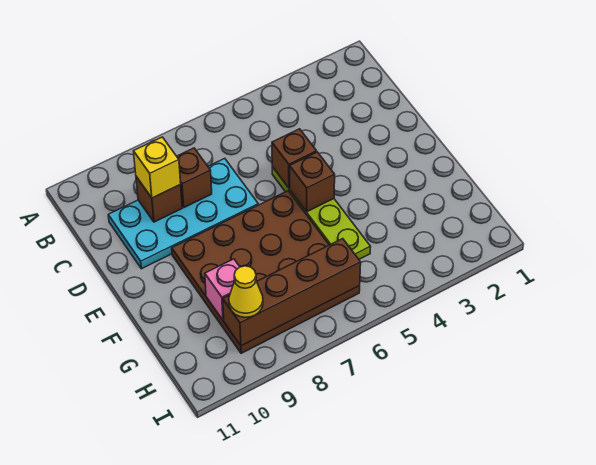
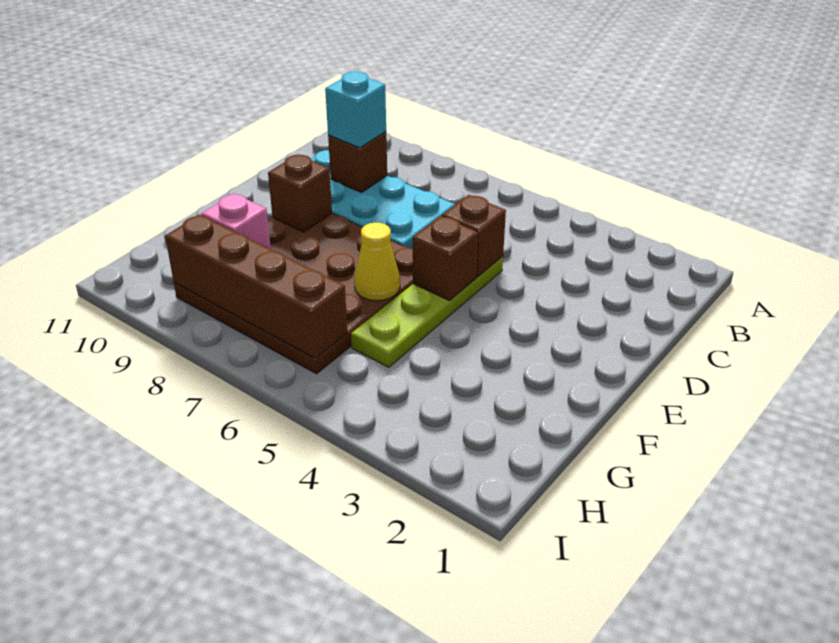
brown 1x1 brick [177,148,212,207] -> brown 1x1 brick moved to [268,155,332,232]
yellow 1x1 brick [134,137,181,198] -> cyan 1x1 brick [325,71,386,148]
yellow 1x1 cone [229,266,263,317] -> yellow 1x1 cone moved to [354,223,400,301]

